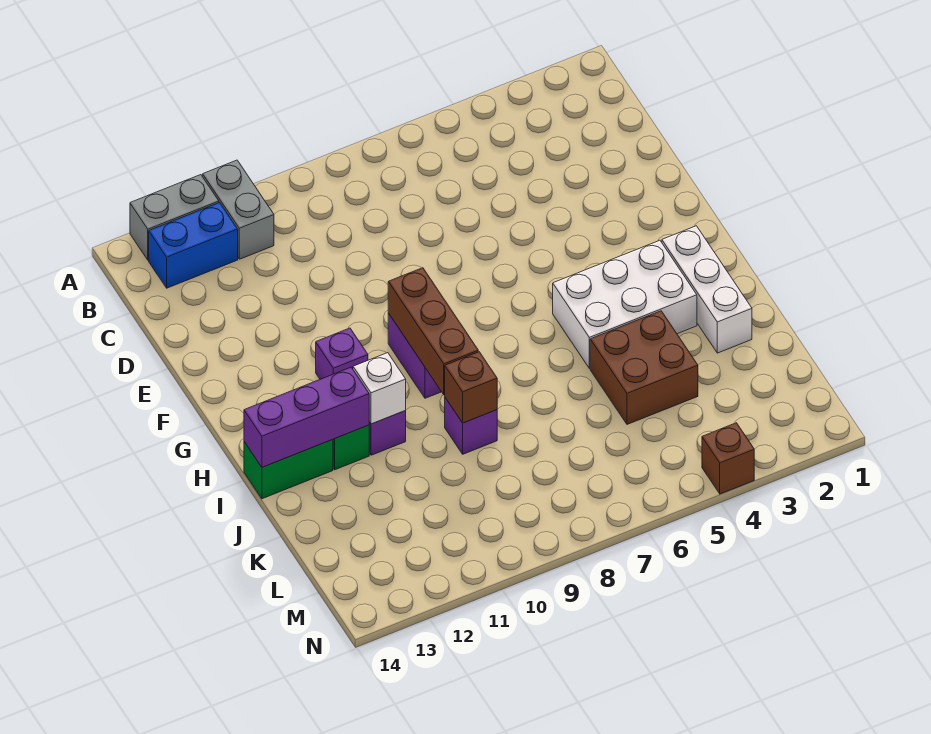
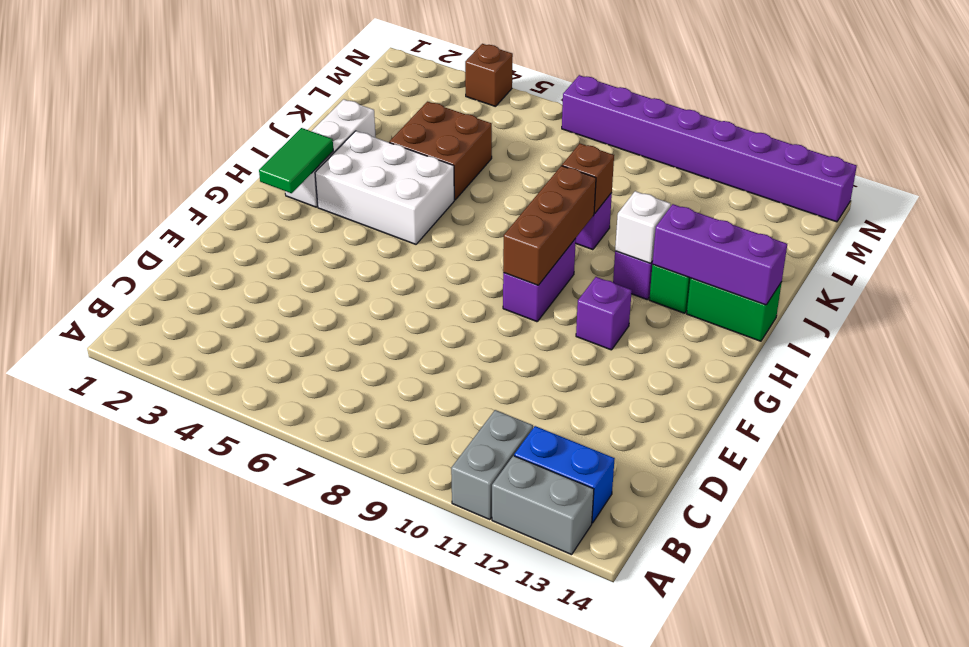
none -> green 1x2 tile [259,128,333,193]
none -> purple 1x8 brick [562,75,857,222]

